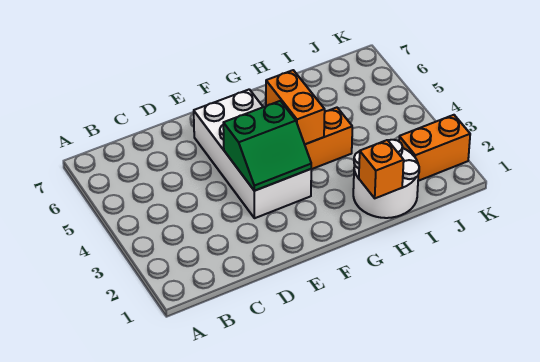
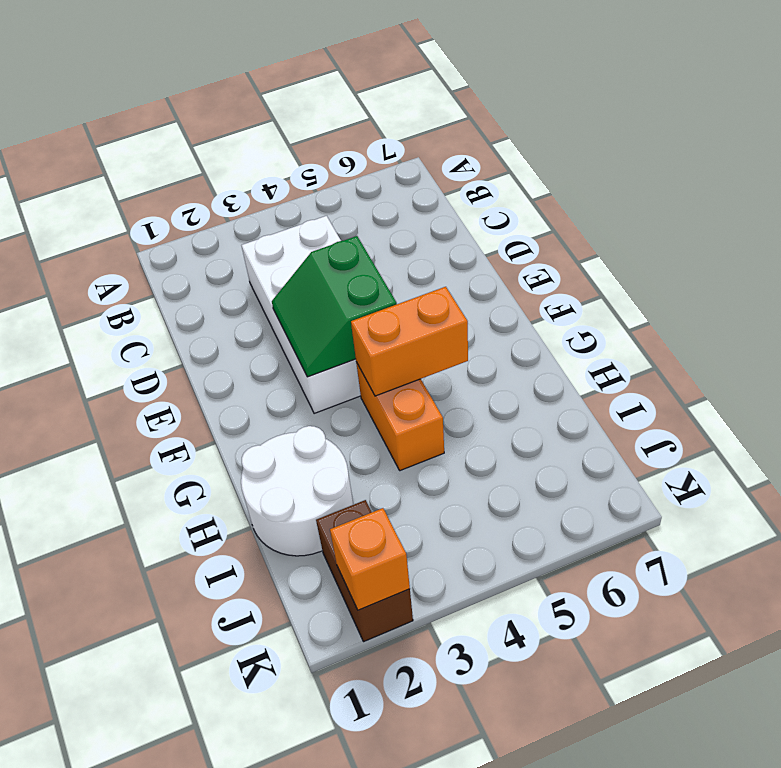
white 2x4 brick [194,89,311,218] -> white 2x4 brick turned to [241,216,361,414]
orange 1x1 brick [359,140,404,198] -> orange 1x1 brick moved to [330,508,410,610]
orange 1x2 brick [399,115,470,181] -> brown 1x2 brick [316,500,413,642]

